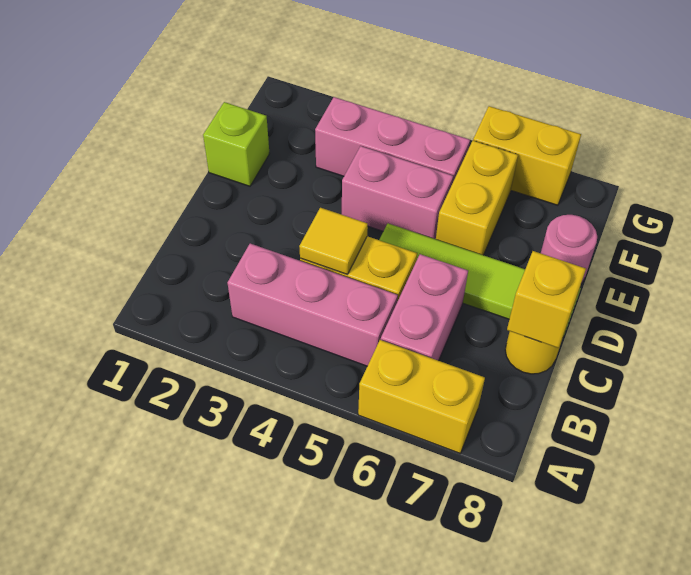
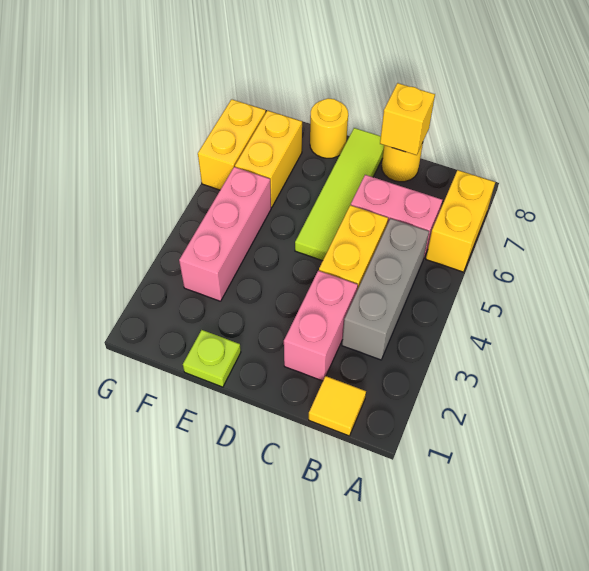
pink 1x3 brick [228,244,398,366] -> grey 1x3 brick [342,219,429,360]
yellow 1x1 tile [299,208,368,275] -> yellow 1x1 tile moved to [309,376,366,436]
lime 1x1 brick [203,102,270,186] -> lime 1x1 plate [183,330,241,387]
pink 1x2 brick [342,146,453,239] -> pink 1x2 brick moved to [284,271,358,381]
yellow 1x2 brick [436,141,518,255] -> yellow 1x2 brick turned to [235,110,302,207]
pink 1x1 round brick [541,215,597,284] -> yellow 1x1 round brick [310,98,348,158]

